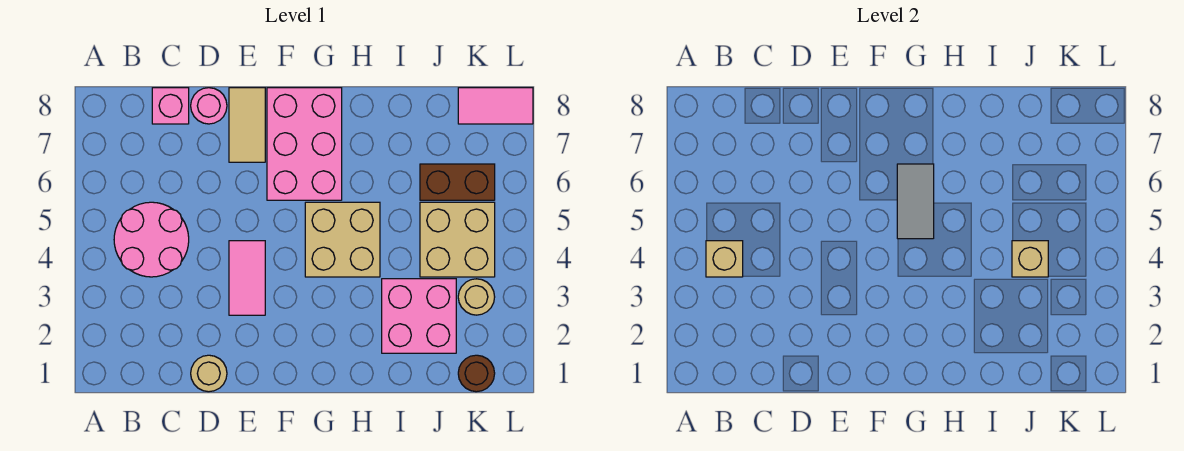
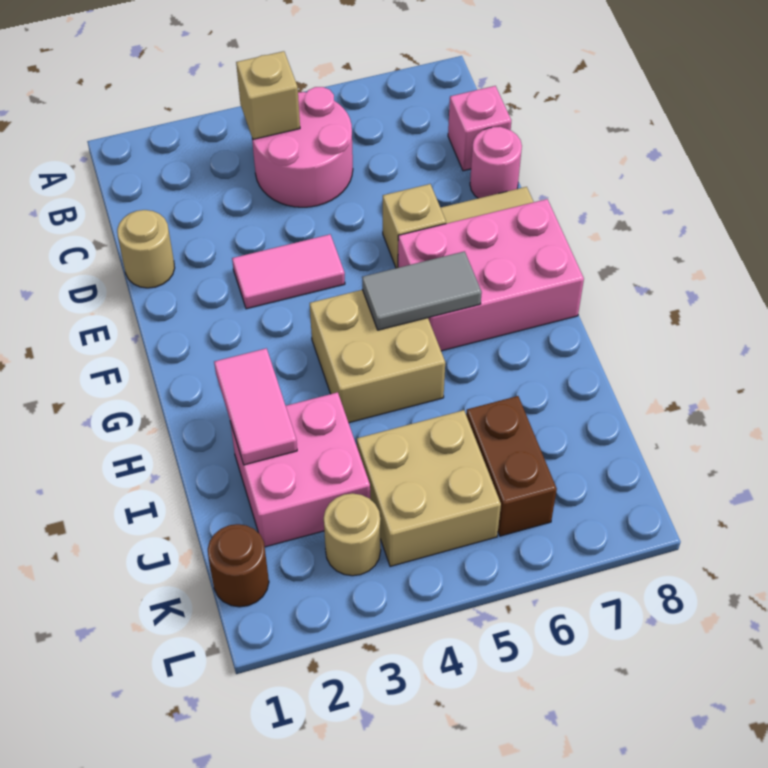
tan 1x1 brick [1012,241,1048,277] -> tan 1x1 brick moved to [383,184,446,268]
pink 1x2 tile [458,88,533,124] -> pink 1x2 tile moved to [214,348,297,465]

